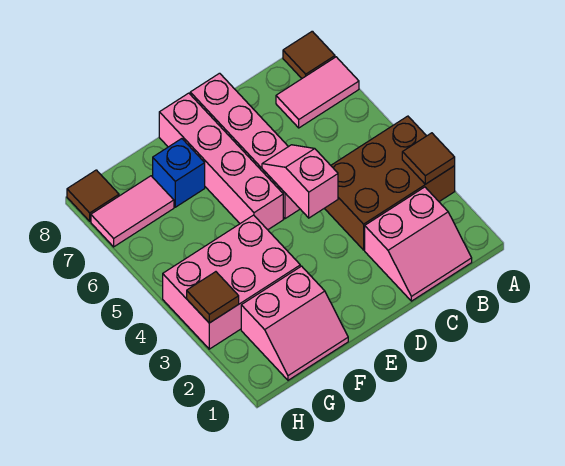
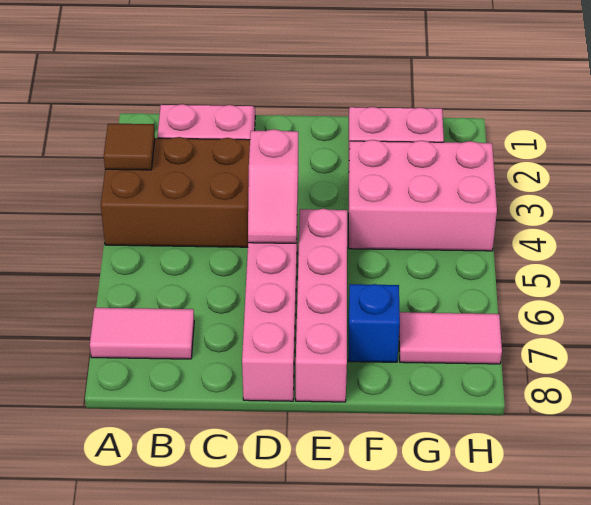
brown 1x1 tile [283,31,335,78] -> none
brown 1x1 tile [187,272,239,323] -> none
brown 1x1 tile [67,170,119,221] -> none

